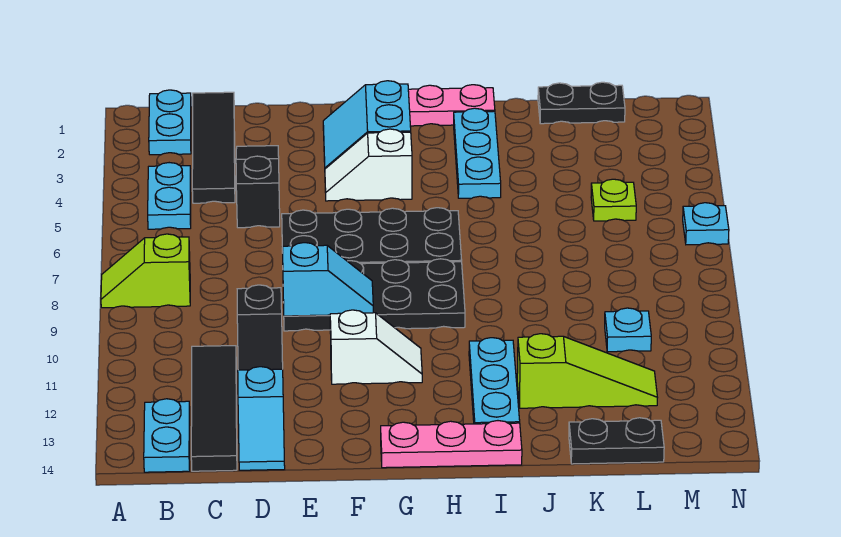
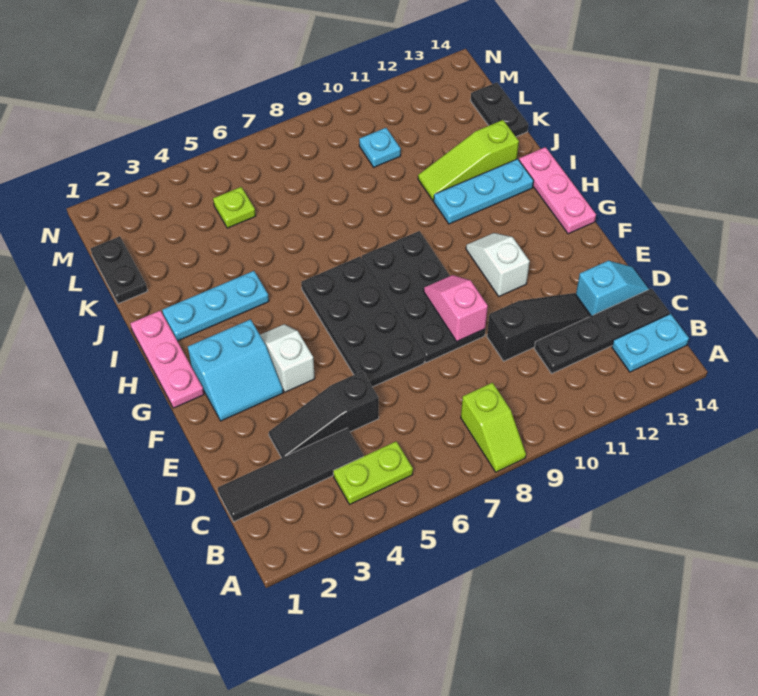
cyan 1x2 plate [149,90,191,155] -> none
cyan 1x2 plate [148,163,191,229] -> lime 1x2 plate [333,441,413,504]
black 1x4 tile [191,346,237,471] -> black 1x4 plate [534,288,670,373]
cyan 1x2 slope [282,243,373,316] -> pink 1x2 slope [424,275,488,341]
white 1x2 slope [325,129,412,201] -> white 1x2 slope turned to [260,324,315,392]
lime 1x3 slope [517,334,658,408] -> lime 1x3 slope turned to [418,120,519,201]
cyan 1x1 plate [683,203,729,245] -> none

